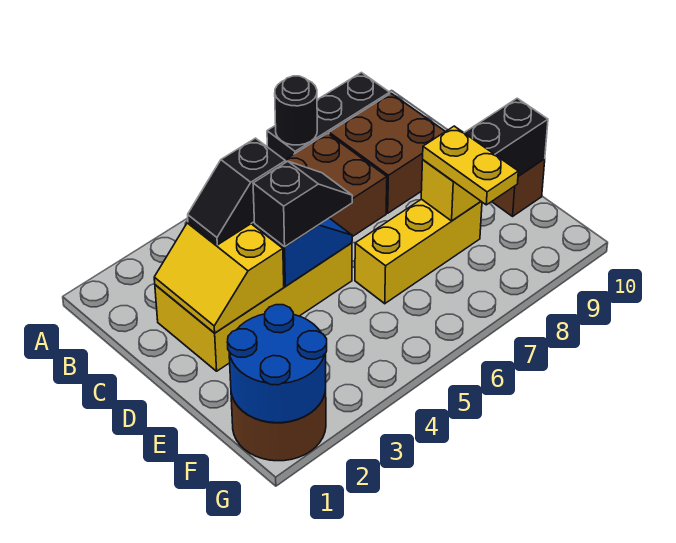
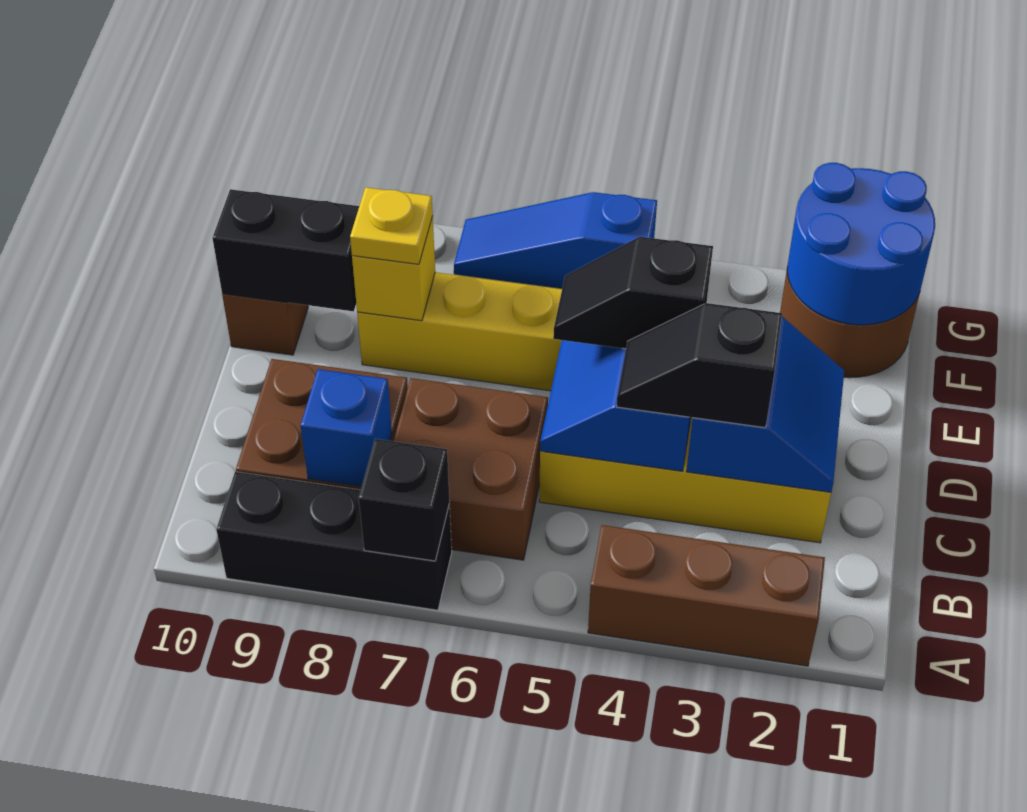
none -> brown 1x3 brick [588,525,825,666]
black 1x1 round brick [275,76,317,145] -> black 1x1 brick [359,439,450,561]
none -> blue 1x1 brick [301,369,392,487]
yellow 2x2 slope [154,222,284,333] -> blue 2x2 slope [686,317,844,492]
black 1x2 slope [188,138,286,245] -> black 1x2 slope turned to [617,303,782,428]
yellow 1x2 plate [423,126,518,205] -> yellow 1x1 plate [350,187,433,264]
none -> blue 1x3 slope [454,192,657,288]

